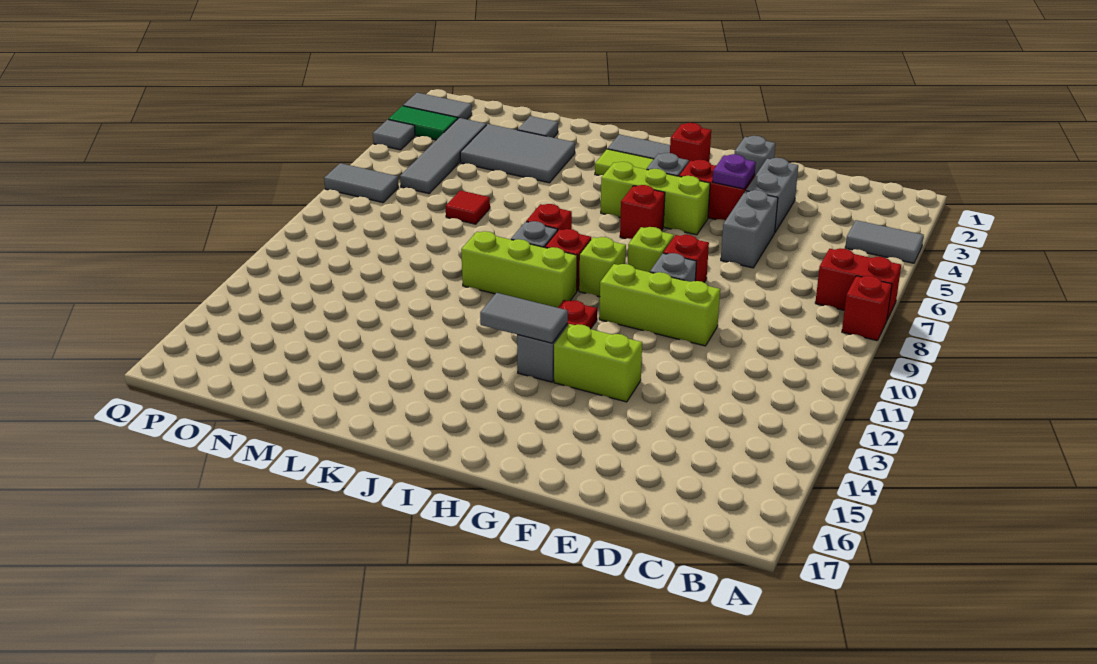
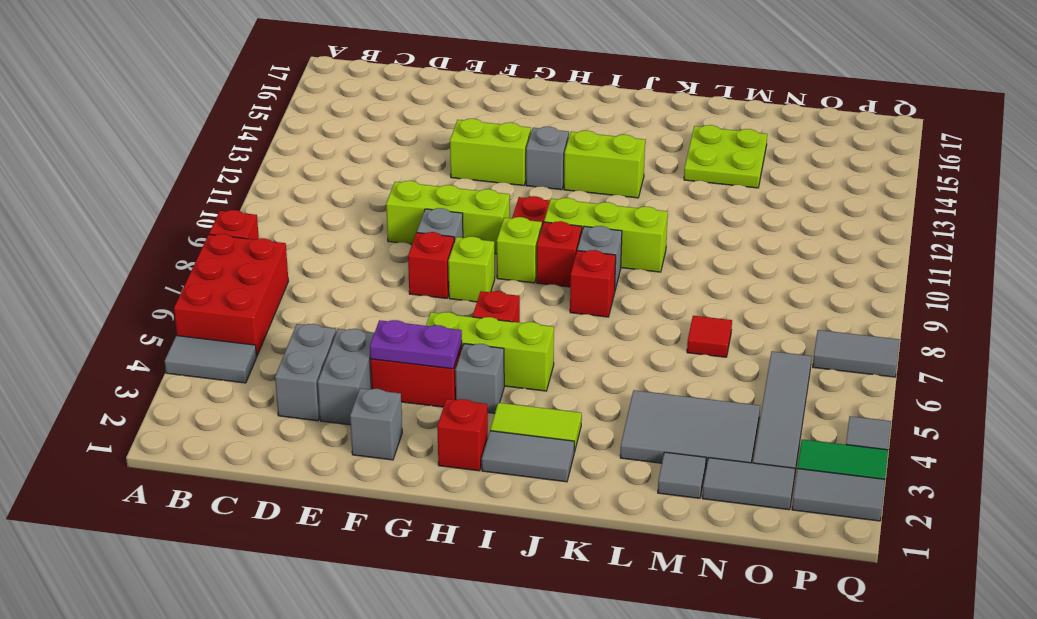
red 1x2 brick [815,248,901,319] -> red 2x3 brick [174,234,288,356]
grey 1x2 brick [721,190,778,268] -> grey 1x2 brick moved to [275,324,336,421]
purple 1x1 plate [712,154,756,189] -> purple 1x2 plate [370,320,462,369]
grey 1x2 tile [480,293,568,343] -> grey 1x2 tile moved to [702,458,795,510]
none -> lime 1x2 brick [564,131,645,198]
none -> lime 2x2 plate [684,125,767,188]

